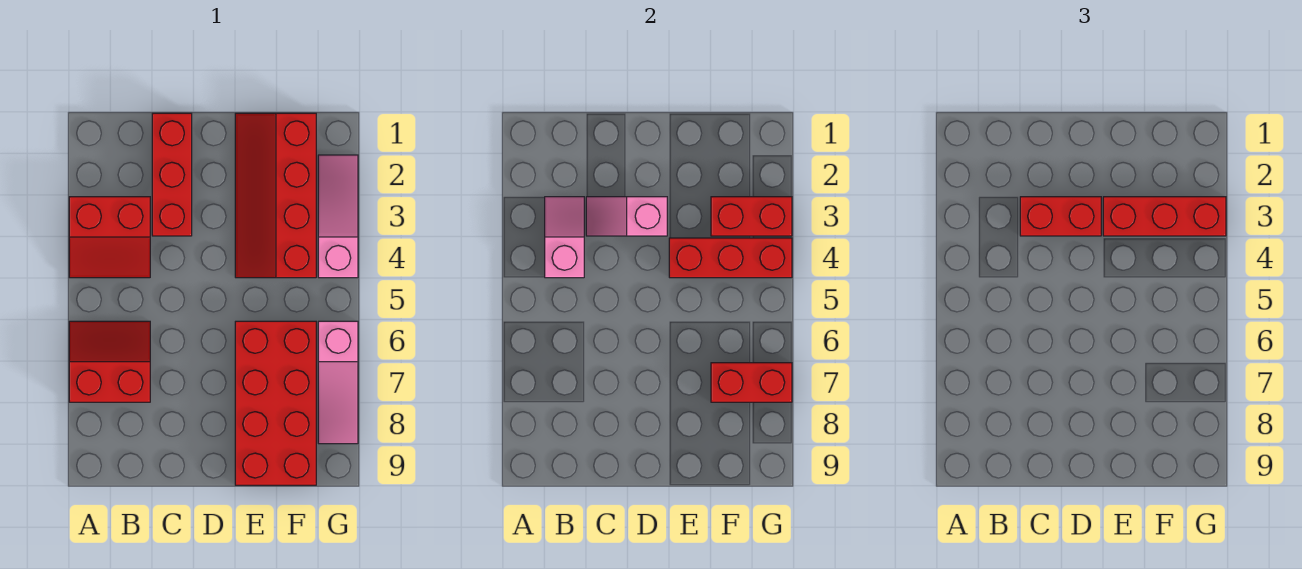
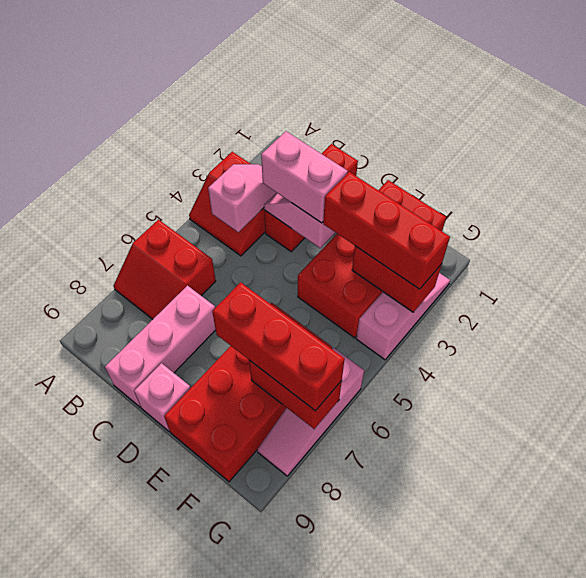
red 2x2 slope [69,321,150,402] -> red 2x2 slope turned to [113,220,216,319]
red 1x2 brick [1020,197,1101,236] -> pink 1x2 brick [261,131,348,223]
none -> pink 1x3 brick [105,286,216,407]
none -> pink 1x1 brick [134,363,190,431]
red 2x4 slope [235,113,316,278] -> red 2x4 brick [298,180,446,338]
red 1x3 brick [669,238,792,278] -> red 1x3 brick moved to [212,282,345,411]

